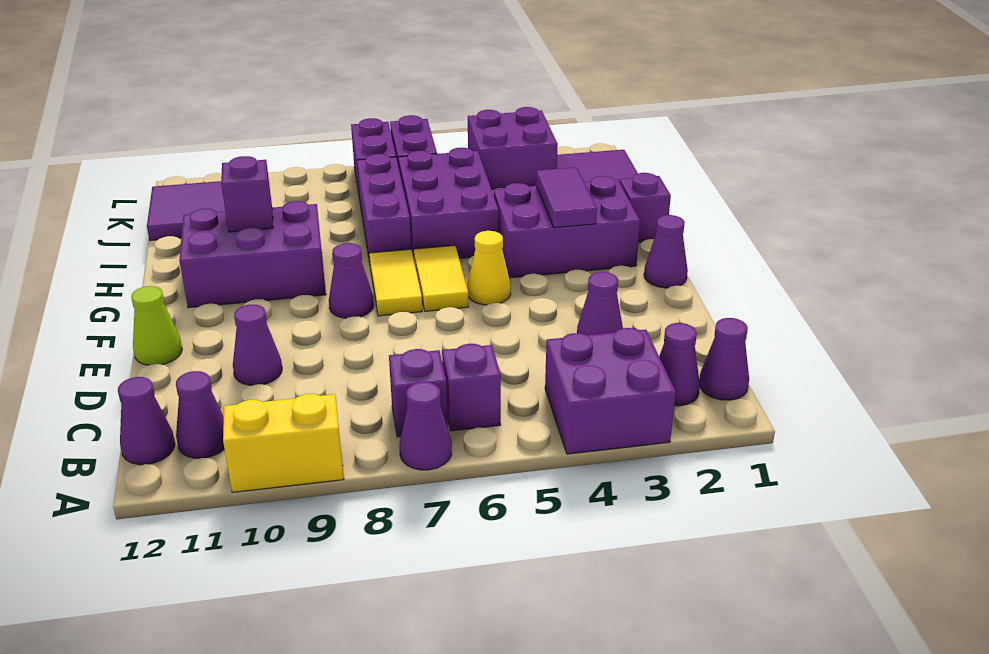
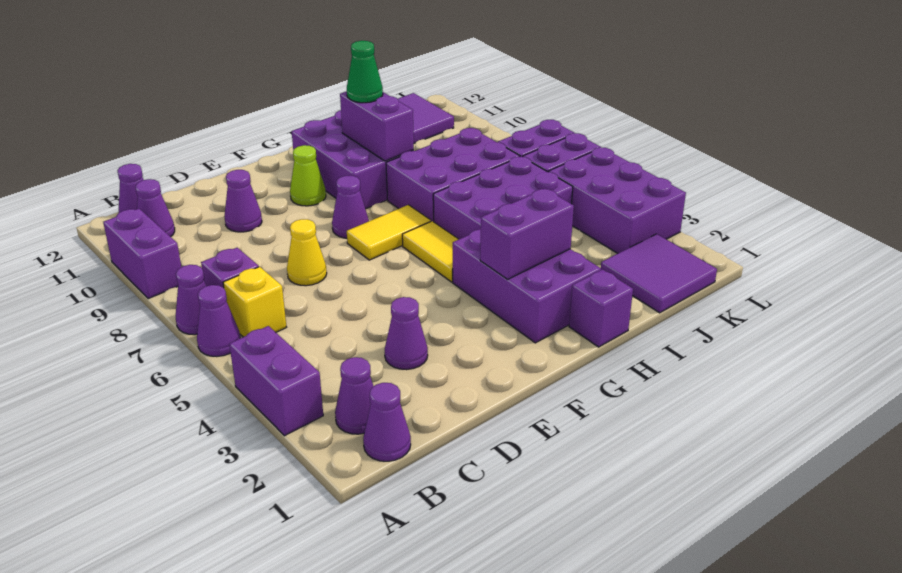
purple 2x2 brick [545,328,676,454] -> purple 1x2 brick [229,326,323,436]
yellow 1x2 brick [223,394,344,492] -> purple 1x2 brick [103,209,181,299]
purple 1x1 brick [442,344,501,431] -> yellow 1x1 brick [223,267,286,337]
lime 1x1 cone [131,286,182,365] -> lime 1x1 cone moved to [290,145,326,206]
purple 1x1 cone [644,215,688,288] -> purple 1x1 cone moved to [197,285,240,356]
yellow 1x1 cone [467,231,511,305] -> yellow 1x1 cone moved to [287,219,327,286]
yellow 1x2 tile [414,245,469,311] -> yellow 1x2 tile turned to [402,221,459,282]
purple 1x2 tile [536,167,597,228] -> purple 1x2 brick [480,189,574,280]
purple 1x3 brick [357,154,411,262] -> purple 2x3 brick [386,128,520,222]
purple 1x1 brick [221,156,273,232] -> purple 1x2 brick [340,91,414,161]
none -> green 1x1 cone [347,41,383,103]
purple 2x2 brick [468,107,558,191] -> purple 2x3 brick [549,147,686,254]

